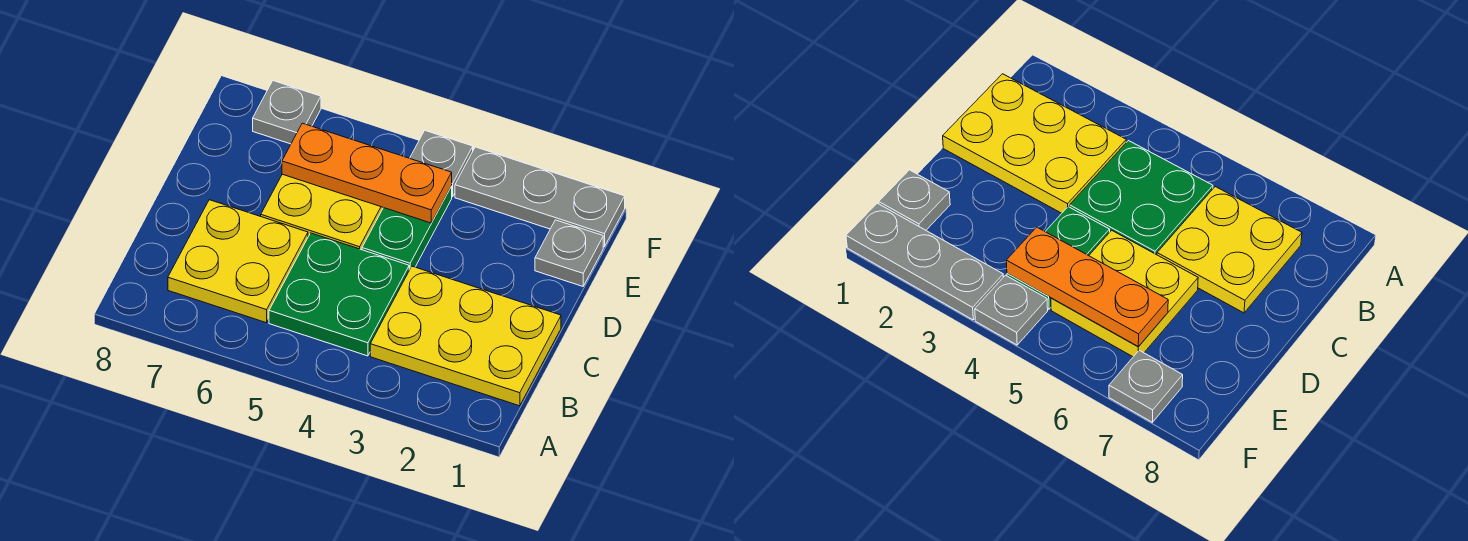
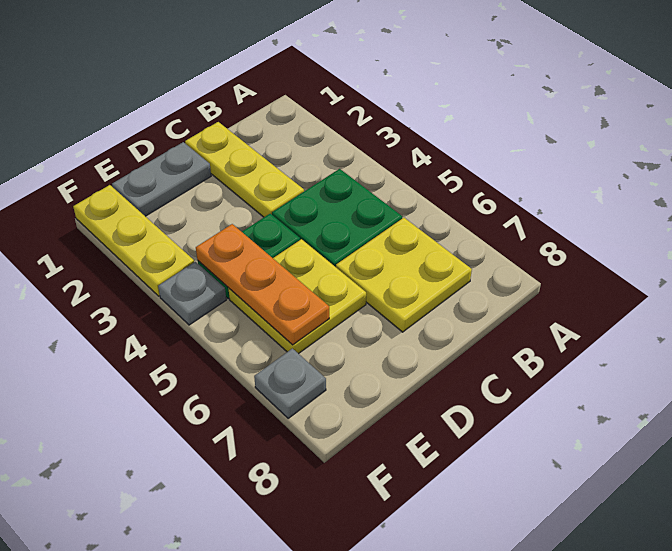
yellow 2x3 plate [370,266,561,406] -> yellow 1x3 plate [185,122,304,217]
grey 1x1 plate [535,220,603,286] -> grey 1x2 plate [112,142,211,216]
grey 1x3 plate [455,147,625,247] -> yellow 1x3 plate [73,185,194,296]

